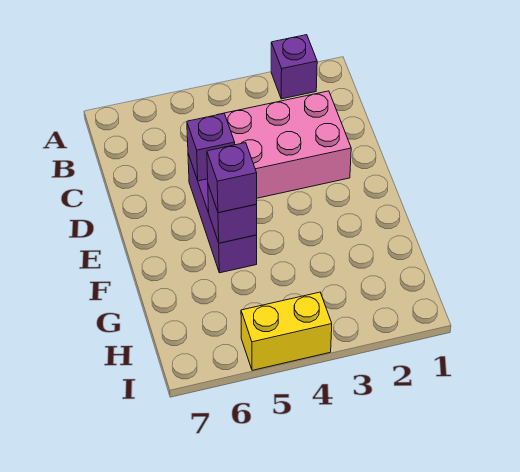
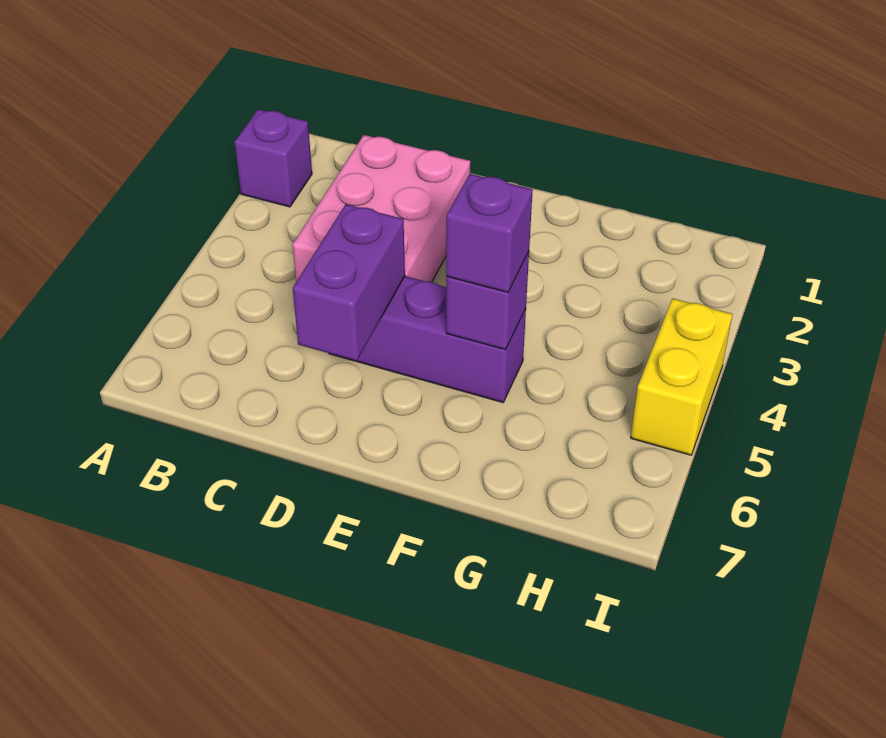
purple 1x1 brick [187,114,235,181] -> purple 1x2 brick [293,204,405,361]

